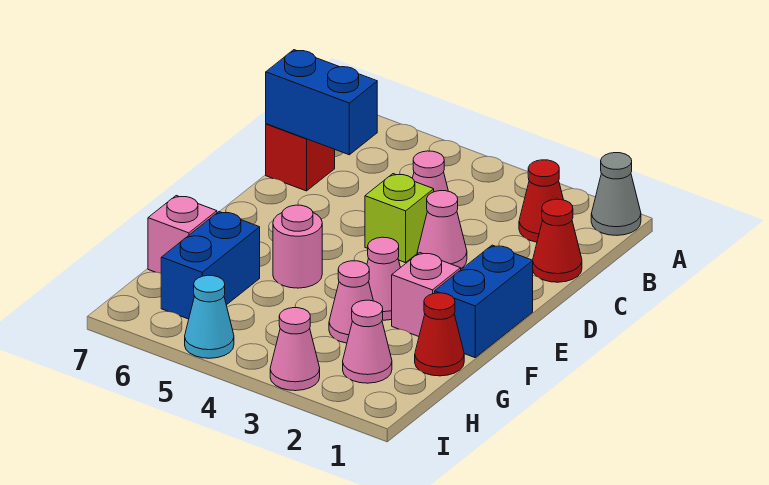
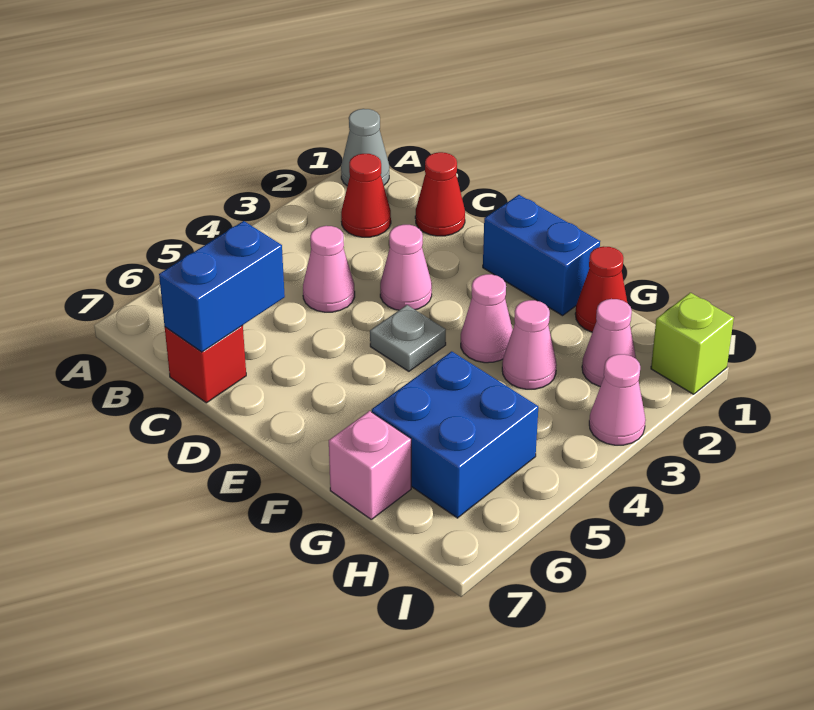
lime 1x1 brick [365,174,434,263] -> lime 1x1 brick moved to [651,293,734,394]
none -> grey 1x1 plate [370,305,446,371]
pink 1x1 brick [392,253,461,336] -> none
pink 1x1 round brick [273,205,322,288] -> none
blue 1x2 brick [161,212,260,319] -> blue 2x2 brick [372,351,538,518]
cyan 1x1 cone [185,275,234,358] -> none

